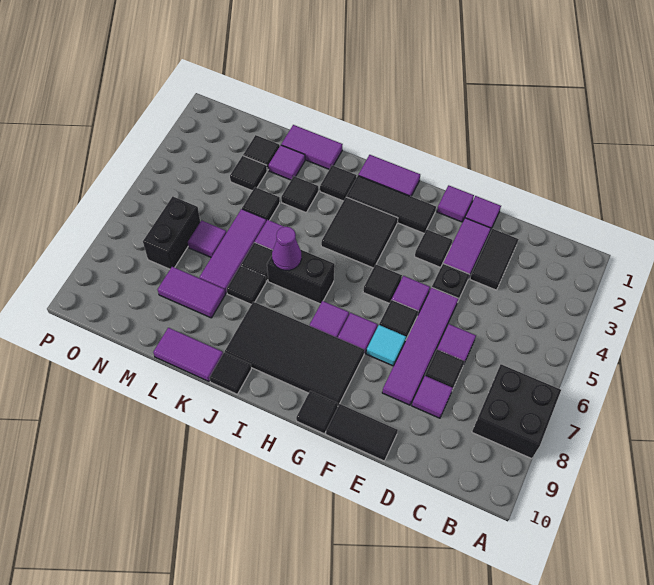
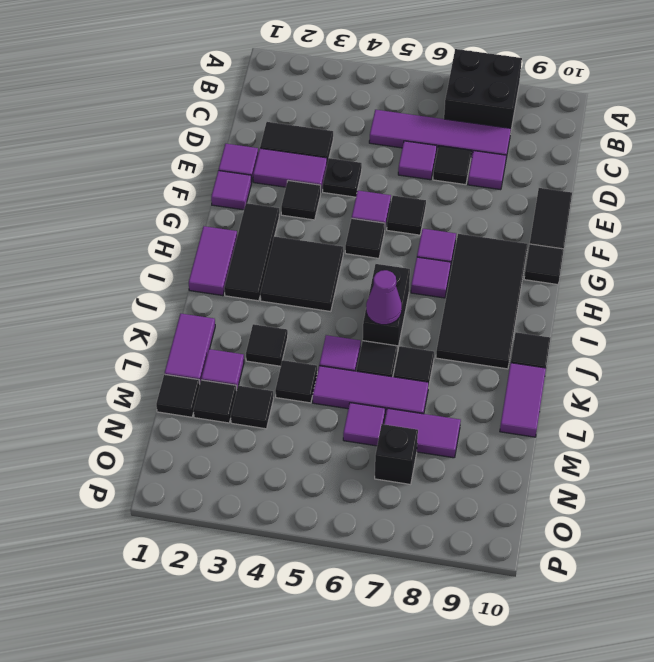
purple 1x4 tile [382,287,459,405] -> purple 1x4 tile moved to [369,110,511,158]
cyan 1x1 tile [366,325,406,366] -> none
black 1x1 tile [320,165,357,201] -> black 1x1 tile moved to [156,374,200,417]
purple 1x2 tile [158,267,225,318] -> purple 1x2 tile turned to [384,408,461,458]
black 1x2 brick [143,196,200,269] -> black 1x1 brick [375,424,418,485]

